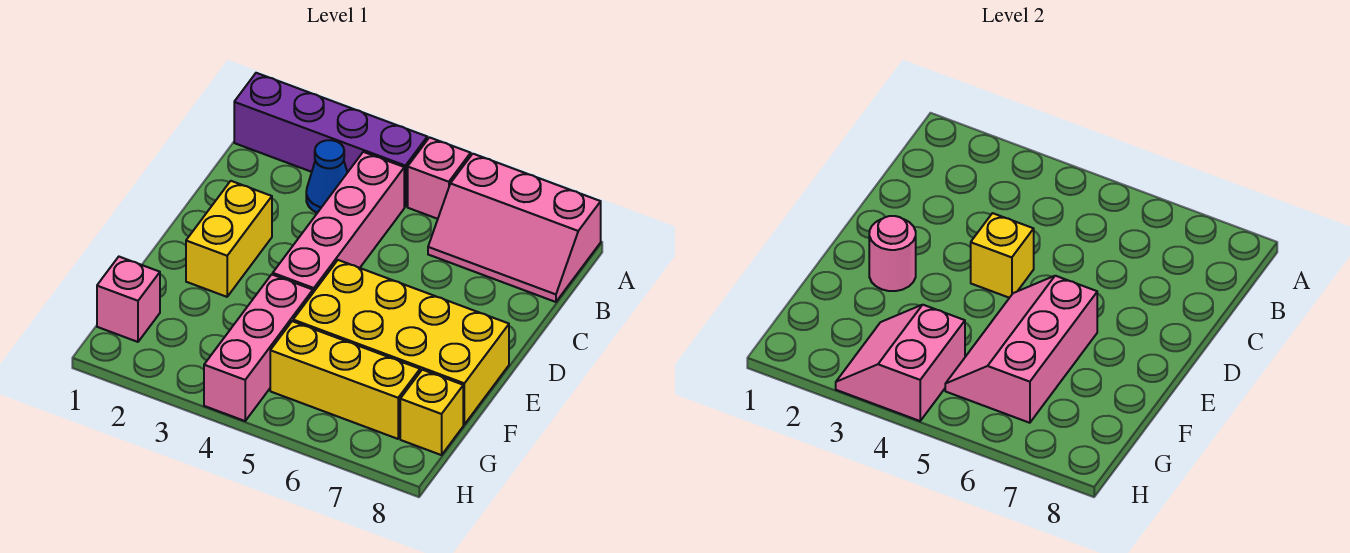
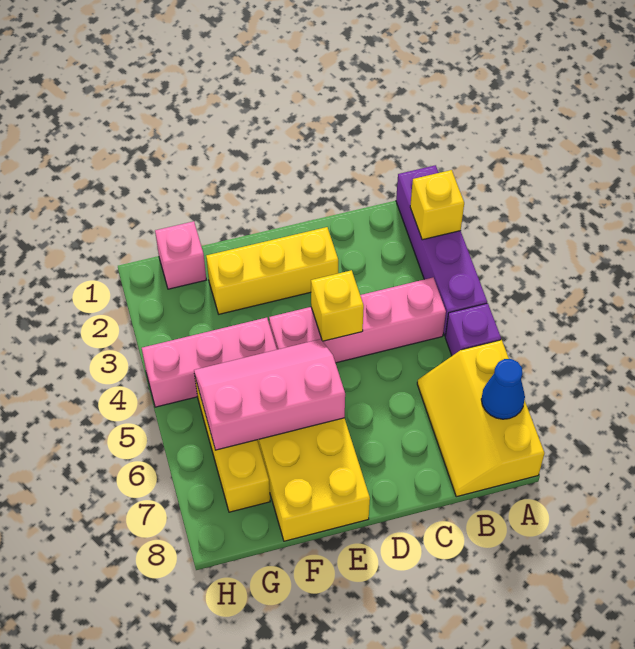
pink 1x1 brick [408,137,471,219] -> purple 1x1 brick [445,303,501,356]
pink 2x3 slope [428,154,601,302] -> yellow 2x3 slope [417,340,545,497]
blue 1x1 cone [306,140,347,213] -> blue 1x1 cone moved to [481,359,525,419]
yellow 1x2 brick [186,181,272,297] -> yellow 1x3 brick [206,227,338,314]
pink 1x1 round brick [869,216,916,291] -> none
pink 2x2 slope [836,305,965,421] -> none
yellow 1x1 brick [400,370,463,455] -> yellow 1x1 brick moved to [410,170,464,240]

